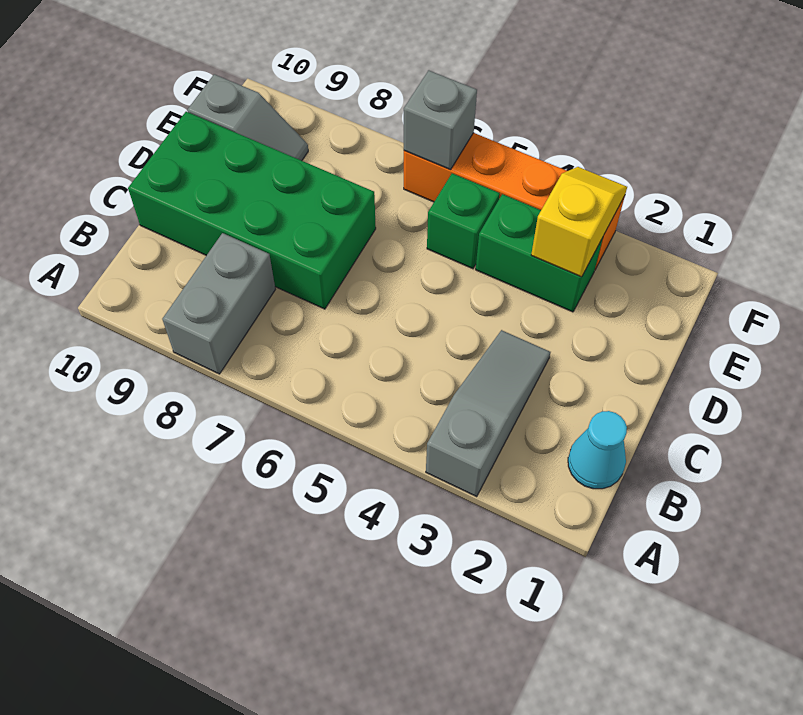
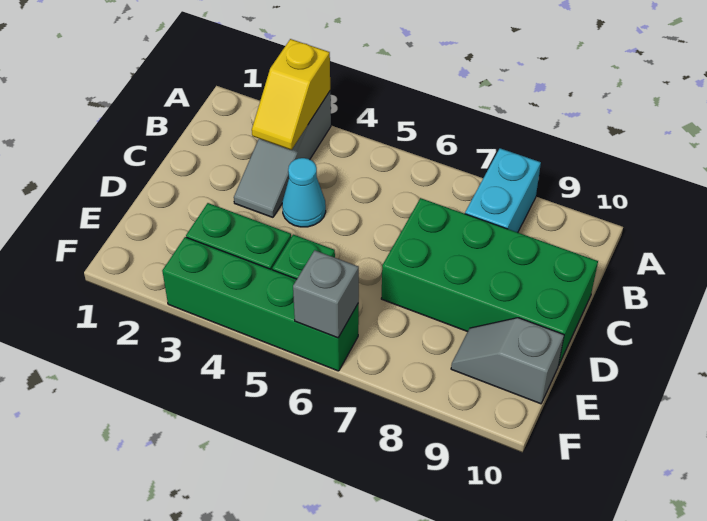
grey 1x2 brick [162,233,275,374] -> cyan 1x2 brick [465,148,541,232]
cyan 1x1 cone [568,411,627,489] -> cyan 1x1 cone moved to [282,158,326,227]
yellow 1x2 slope [531,167,627,277] -> yellow 1x2 slope moved to [252,39,330,150]
orange 1x4 brick [404,133,625,269] -> green 1x4 brick [162,237,359,371]

